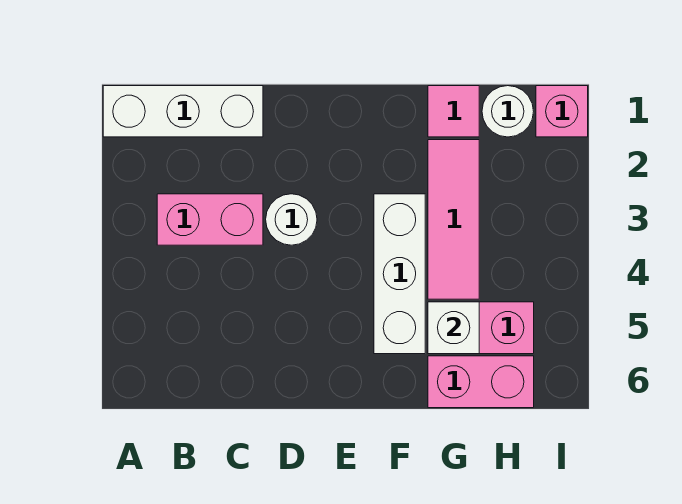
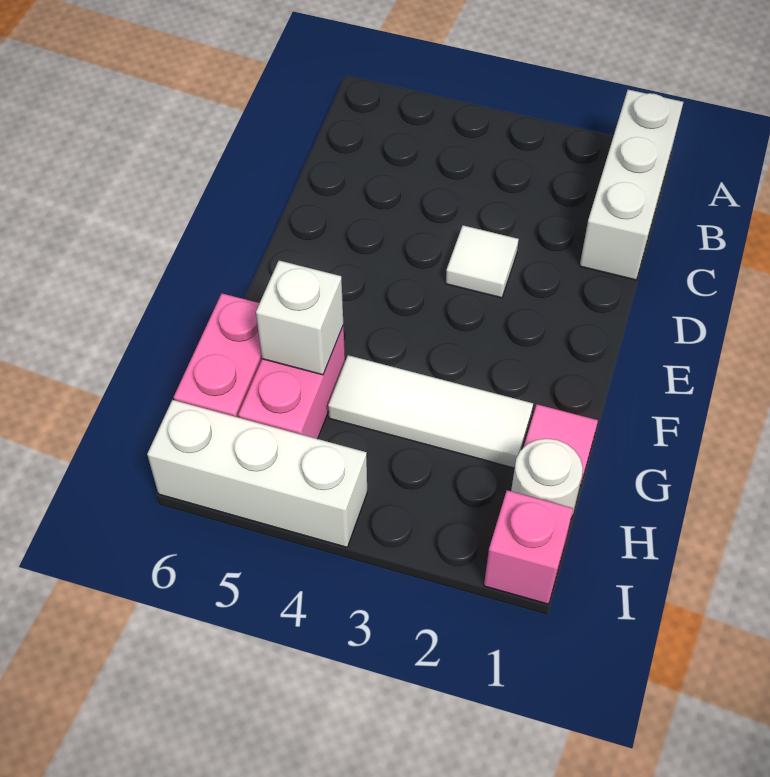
pink 1x2 brick [157,194,263,245] -> none
white 1x1 round brick [266,194,317,245] -> white 1x1 tile [446,225,519,298]
white 1x3 brick [374,194,425,354] -> white 1x3 brick moved to [147,400,367,547]
pink 1x3 tile [428,140,479,299] -> white 1x3 tile [328,355,533,468]

